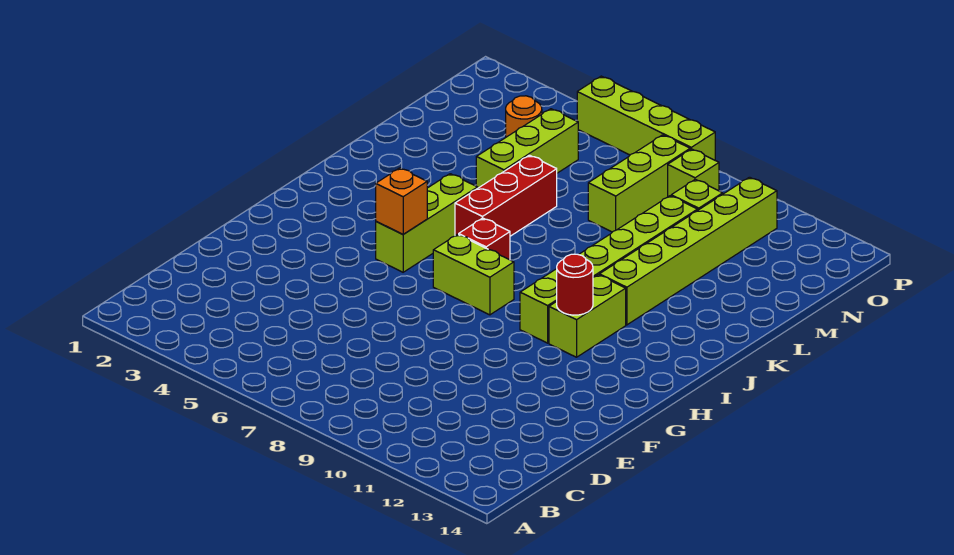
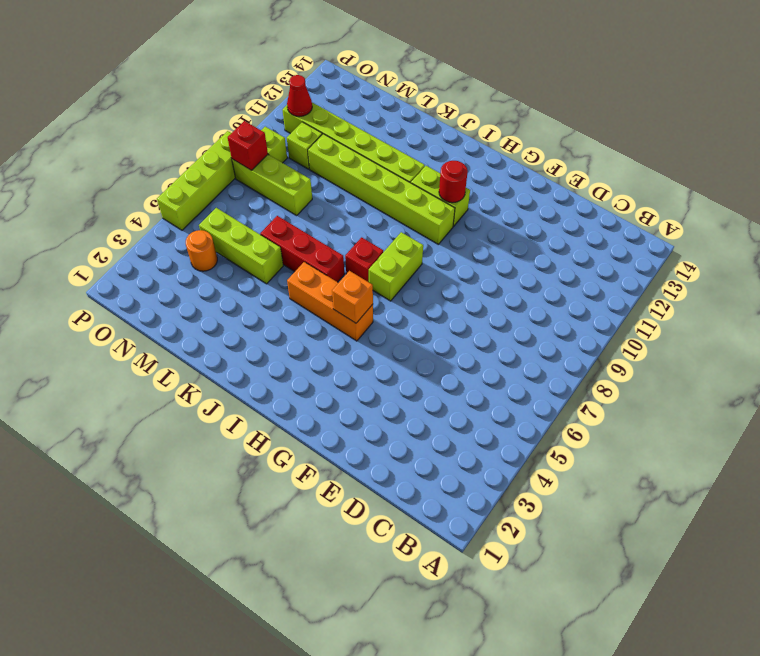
lime 1x3 brick [376,174,478,272] -> orange 1x3 brick [287,262,373,341]
none -> red 1x1 brick [228,121,268,170]
none -> red 1x1 cone [287,75,312,116]

